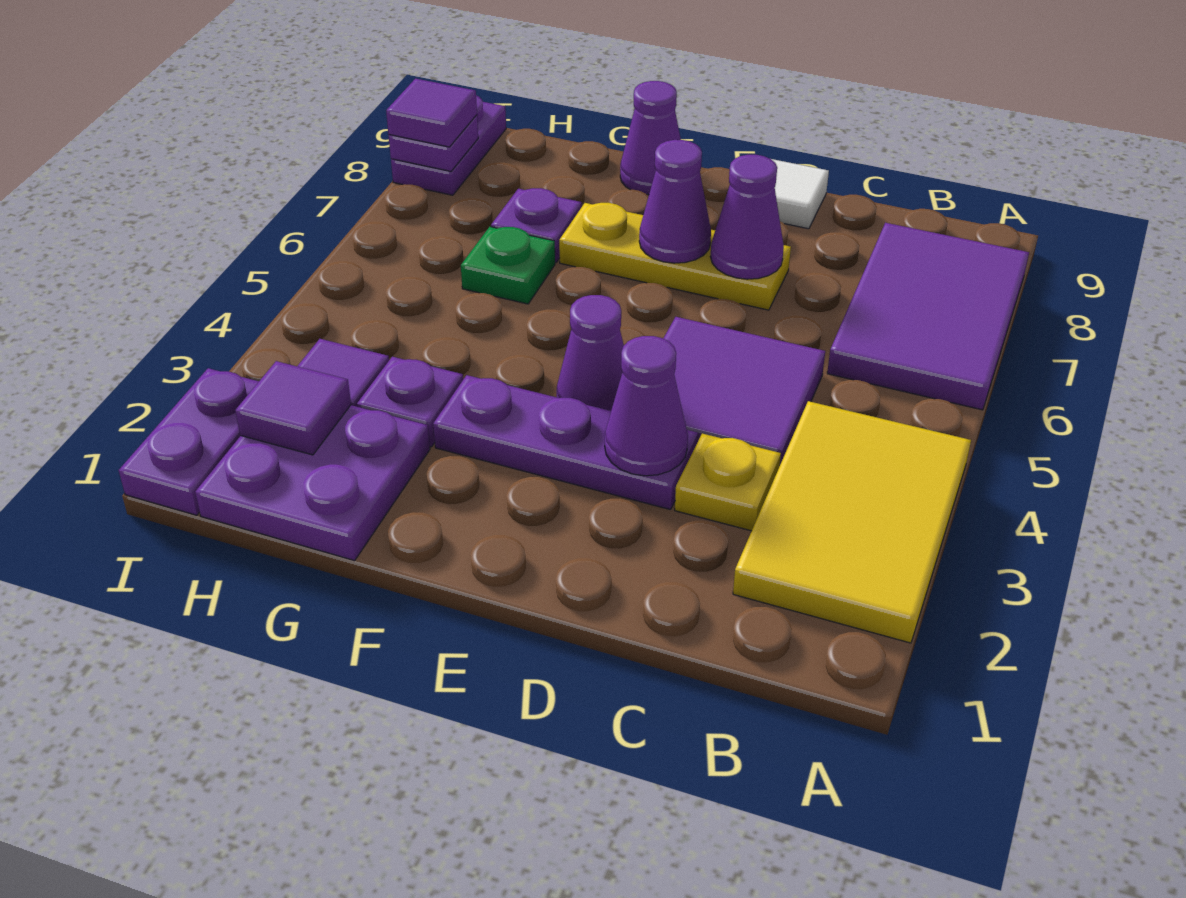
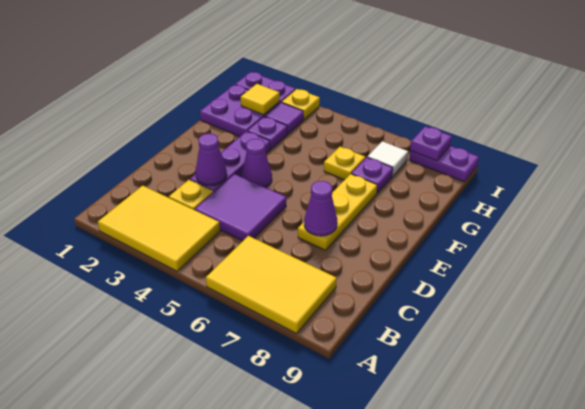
purple 2x3 tile [827,223,1029,410] -> yellow 2x3 tile [206,236,337,333]
white 1x1 tile [771,159,829,229] -> white 1x1 tile moved to [367,141,408,176]
purple 1x1 cone [639,140,711,263] -> none
purple 1x1 cone [620,81,681,195] -> none
green 1x1 plate [461,227,555,304] -> yellow 1x1 plate [324,147,365,180]
purple 1x1 tile [235,361,351,455] -> yellow 1x1 tile [241,84,280,115]
none -> yellow 1x1 plate [282,89,320,120]
purple 1x1 tile [386,79,477,147] -> none

